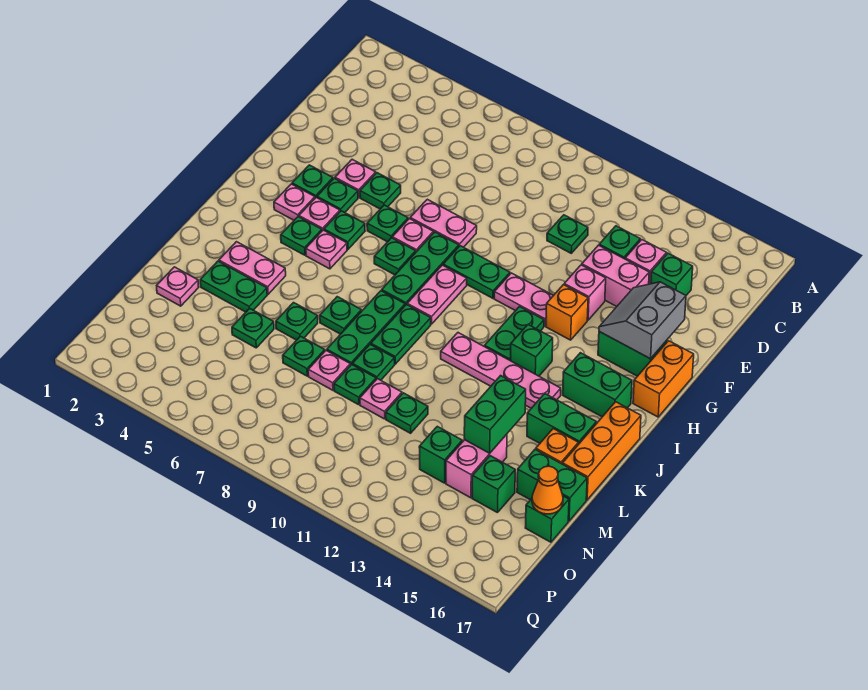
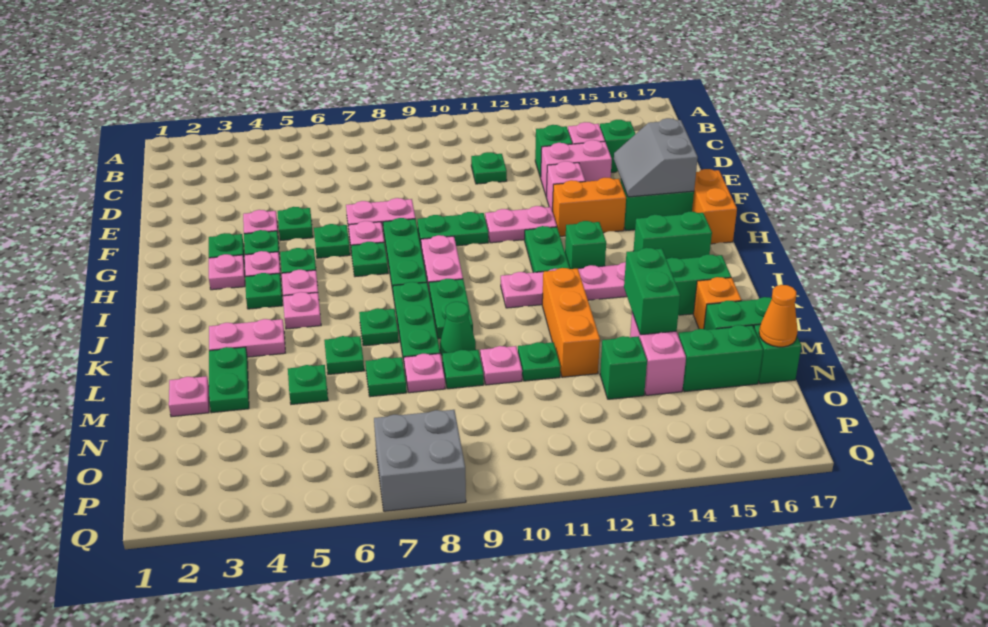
orange 1x1 brick [546,285,588,340] -> orange 1x2 brick [553,178,626,236]
none -> pink 1x1 plate [283,292,321,329]
orange 1x3 brick [563,402,641,500] -> orange 1x3 brick moved to [542,268,600,377]
green 1x2 plate [200,261,267,312] -> green 1x2 plate turned to [209,347,249,413]
green 1x1 plate [352,344,395,380] -> green 1x1 cone [440,302,476,355]
green 1x1 brick [472,456,515,513] -> green 1x2 brick [678,325,763,392]
none -> grey 2x2 brick [374,410,466,511]

